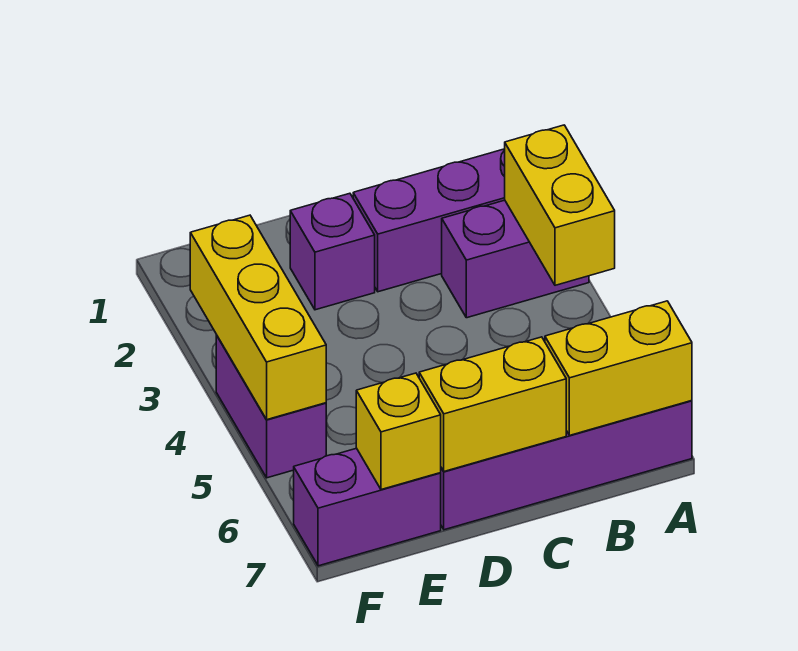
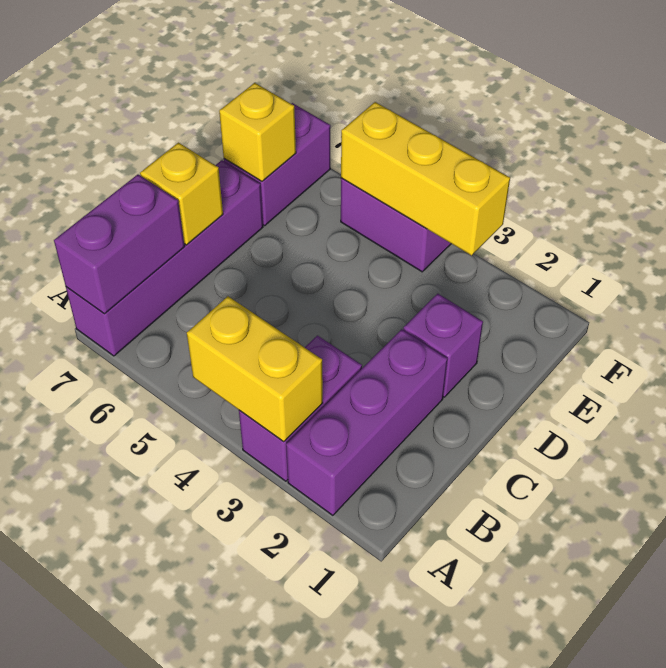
yellow 1x2 brick [545,301,692,435] -> purple 1x2 brick [54,175,185,314]
yellow 1x2 brick [419,337,566,471] -> yellow 1x1 brick [140,143,223,245]

